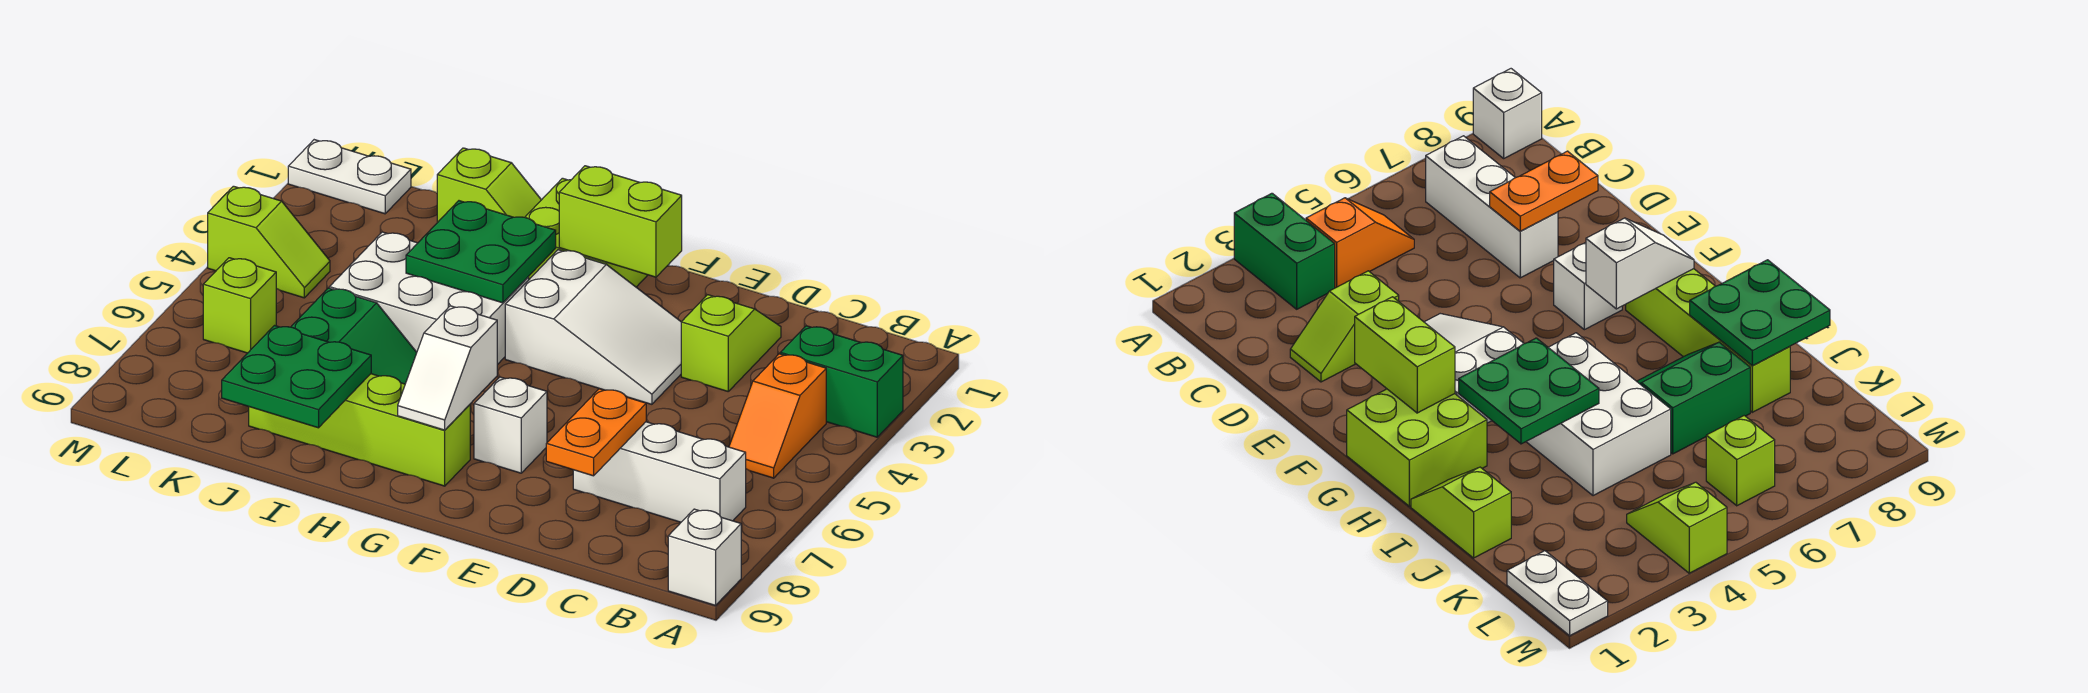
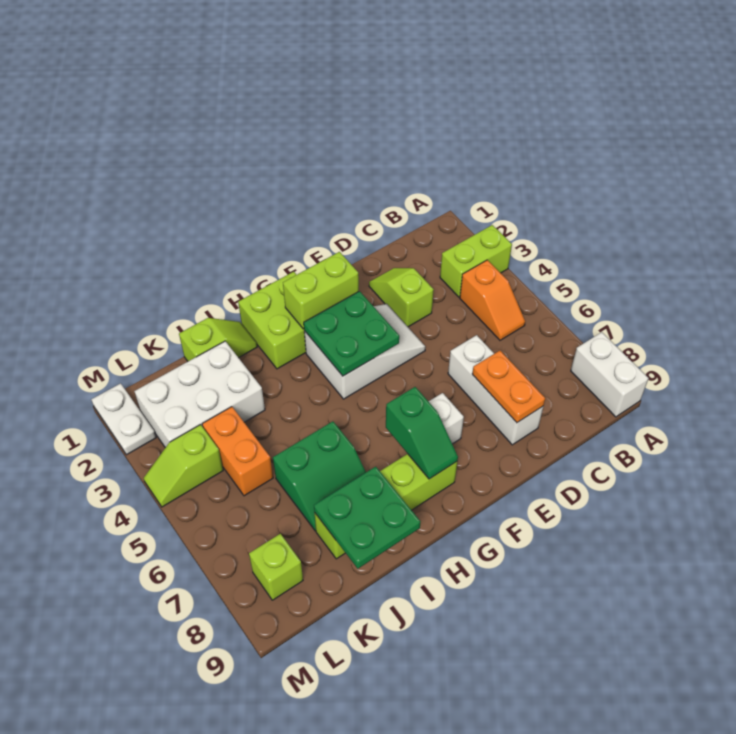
green 1x2 brick [780,326,903,437] -> lime 1x2 brick [440,225,512,297]
white 1x1 brick [668,509,741,605] -> white 1x2 brick [571,332,648,417]
white 1x3 brick [573,422,746,522] -> white 1x3 brick turned to [448,335,543,445]
white 1x2 slope [398,306,497,430] -> green 1x2 slope [386,387,458,479]
green 2x2 plate [406,201,556,303] -> green 2x2 plate moved to [304,291,399,376]
white 2x3 brick [330,232,529,365] -> white 2x3 brick moved to [134,341,265,448]
green 2x2 slope [291,288,417,384] -> green 2x2 slope turned to [273,421,366,531]
none -> orange 1x2 brick [202,407,273,496]
white 1x2 plate [288,140,411,214] -> white 1x2 plate turned to [91,383,156,455]
lime 1x2 slope [208,186,330,298] -> lime 1x2 slope turned to [144,425,223,507]
lime 1x1 brick [203,258,276,353] -> lime 1x1 brick moved to [249,534,303,600]

